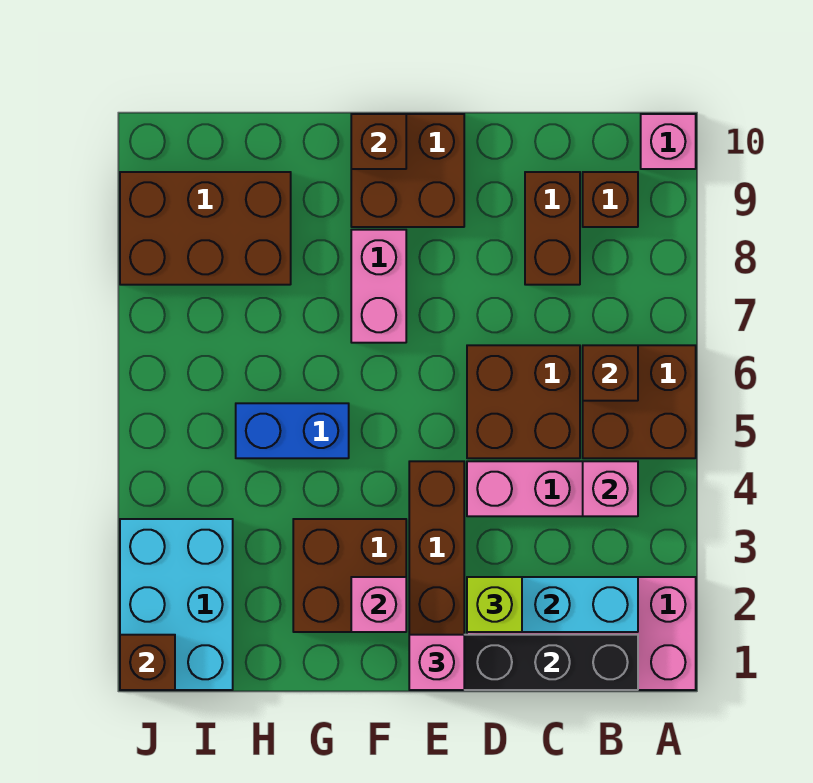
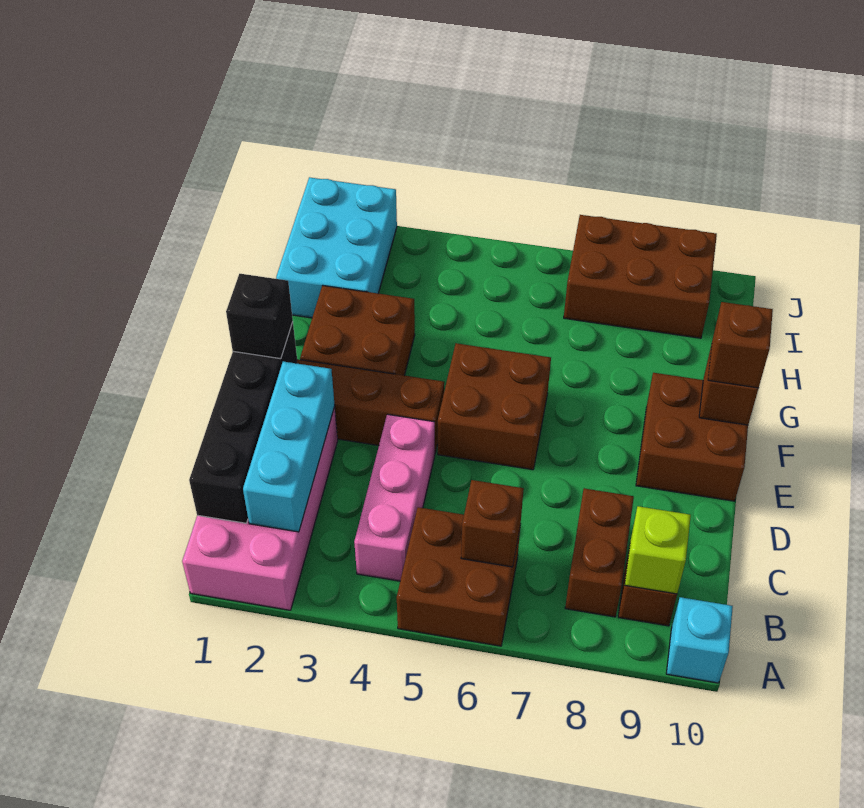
pink 1x1 brick [641,114,696,169] -> cyan 1x1 brick [666,597,733,683]
pink 1x1 brick [583,461,638,516] -> none
brown 2x2 brick [467,345,580,458] -> brown 2x2 brick moved to [438,343,551,470]
brown 1x2 brick [525,172,580,285] -> brown 1x2 brick turned to [565,488,634,617]
lime 1x1 brick [467,577,522,632] -> lime 1x1 brick moved to [625,506,691,594]
pink 1x1 brick [409,635,464,690] -> black 1x1 brick [226,274,293,359]
pink 1x1 brick [351,577,406,632] -> none
pink 1x2 brick [351,230,406,343] -> none
blue 1x2 brick [236,403,349,458] -> none
brown 2x3 brick [120,172,291,285] -> brown 2x3 brick turned to [564,215,717,338]
cyan 2x3 brick [120,519,233,690] -> cyan 2x3 brick turned to [276,177,397,318]
brown 1x1 brick [120,635,175,690] -> brown 1x1 brick moved to [708,302,773,388]

